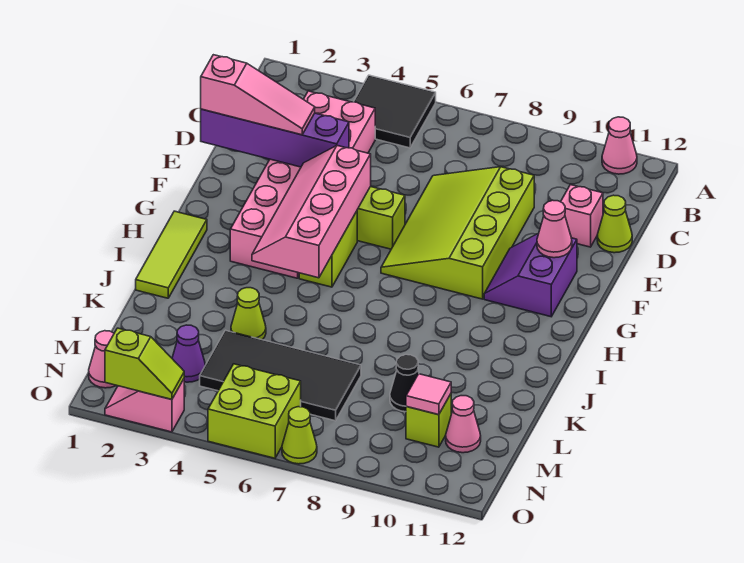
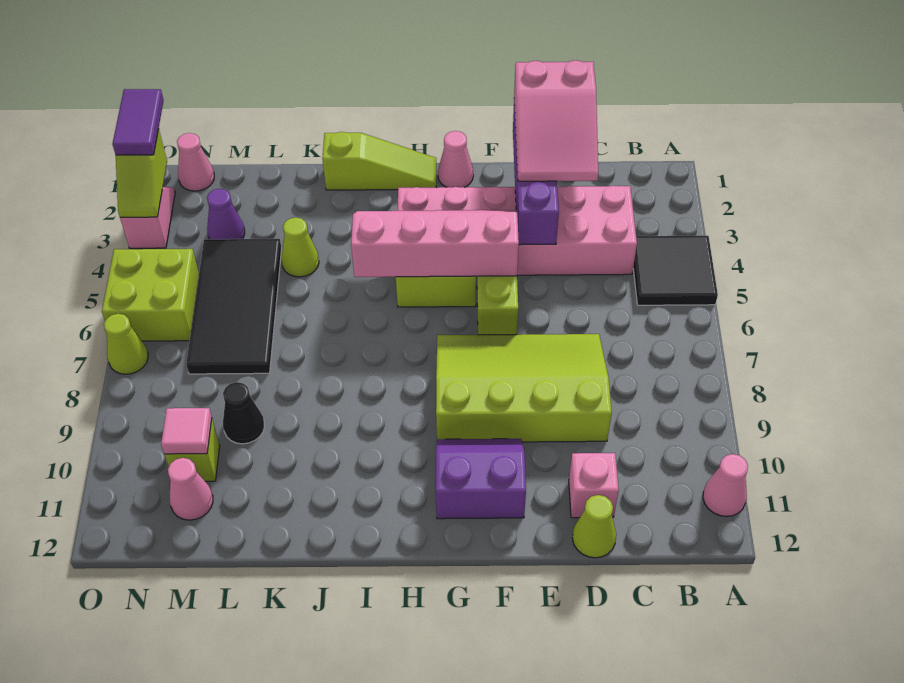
pink 1x3 slope [201,55,315,135] -> pink 2x3 slope [514,60,598,181]
pink 1x1 cone [537,200,572,258] -> pink 1x1 cone moved to [438,131,473,187]
lime 1x3 tile [136,211,207,298] -> lime 1x3 slope [322,132,436,190]
none -> purple 1x2 tile [112,89,164,155]

